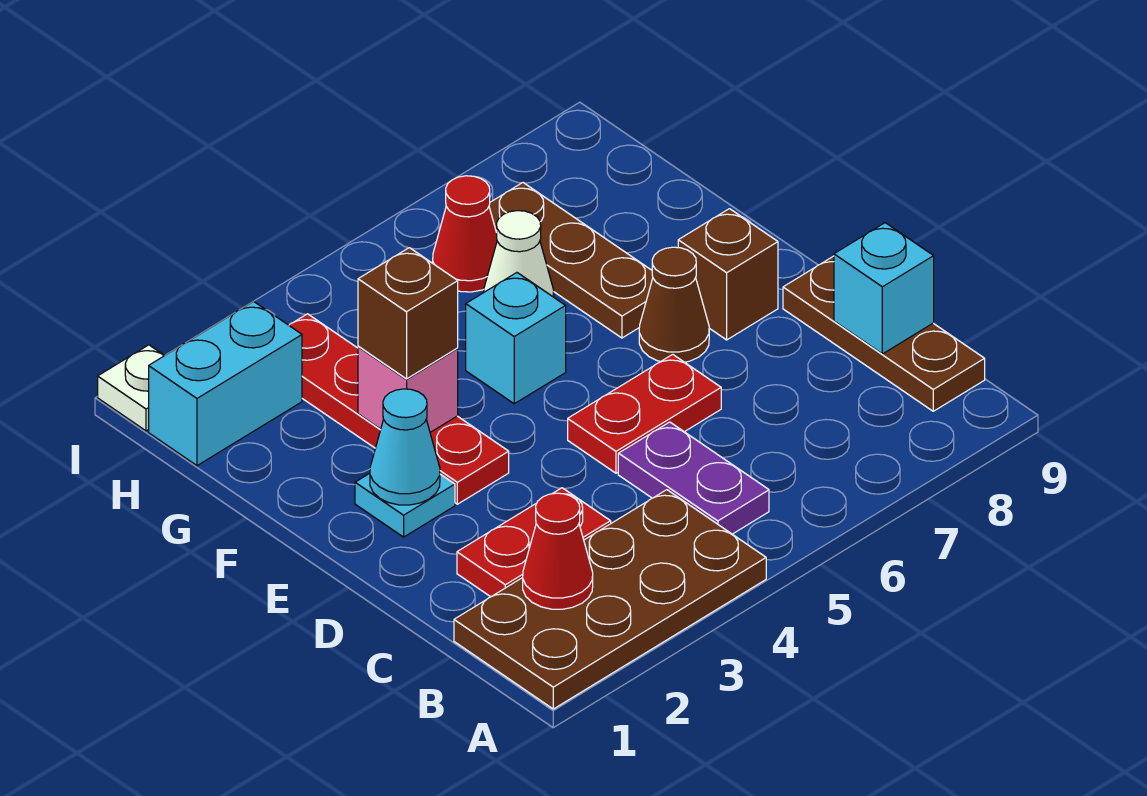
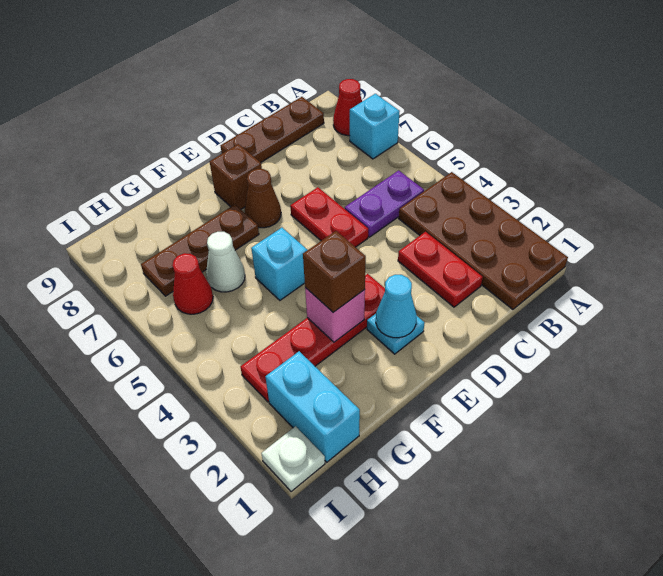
red 1x1 cone [523,493,593,609] -> red 1x1 cone moved to [333,79,362,136]
cyan 1x1 brick [834,223,934,354] -> cyan 1x1 brick moved to [350,94,400,159]

